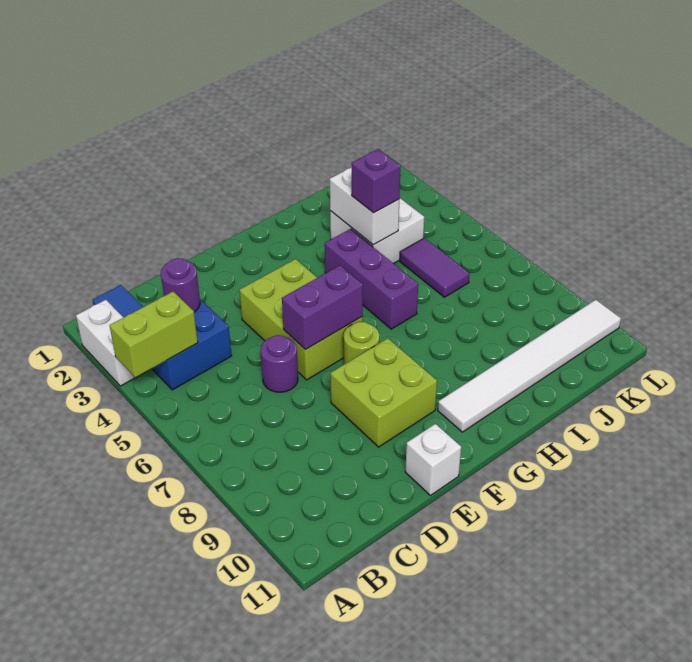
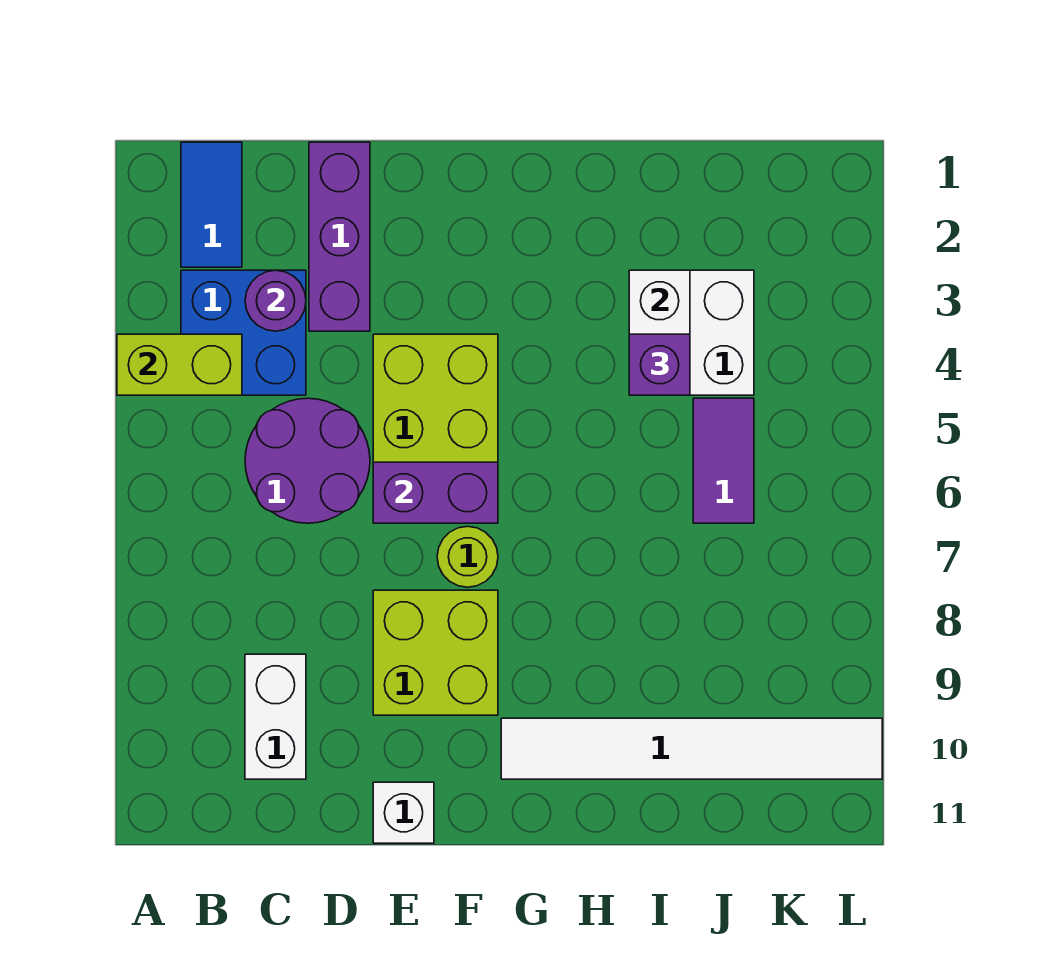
white 1x2 brick [76,300,135,386] -> white 1x2 brick moved to [245,654,306,779]
purple 1x1 round brick [261,335,298,392] -> purple 2x2 round brick [245,398,370,523]
purple 1x3 brick [325,229,418,329] -> purple 1x3 brick moved to [309,142,370,331]

